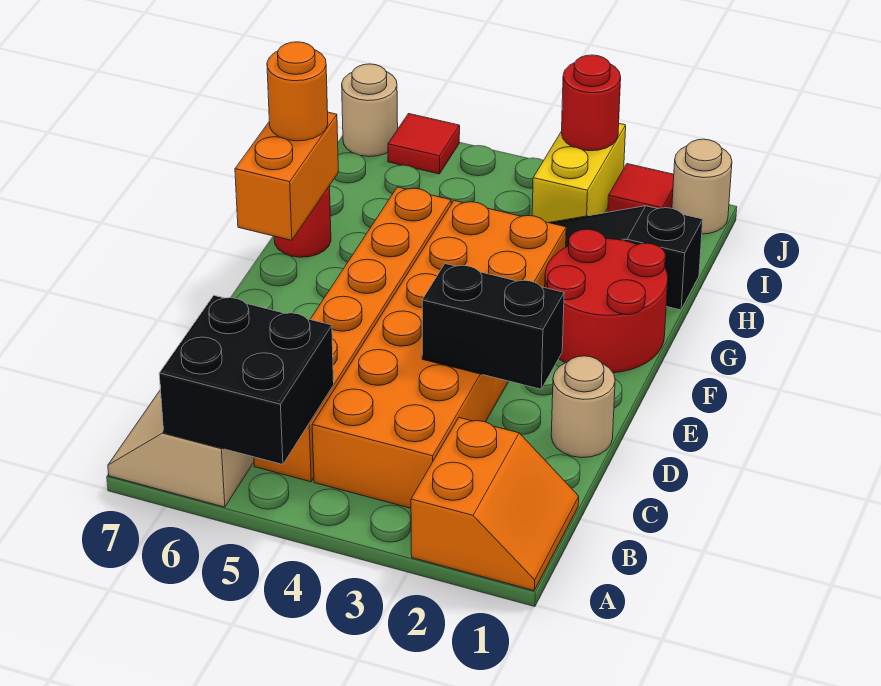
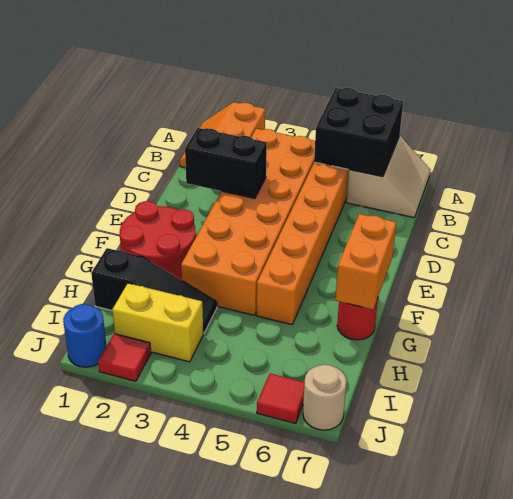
tan 1x1 round brick [551,356,615,458] -> none
orange 1x1 round brick [267,42,328,141] -> none
yellow 1x2 brick [532,124,626,223] -> yellow 1x2 brick turned to [112,283,203,362]
tan 1x1 round brick [672,139,732,234] -> blue 1x1 round brick [63,304,106,367]
red 1x1 round brick [562,55,621,151] -> none

